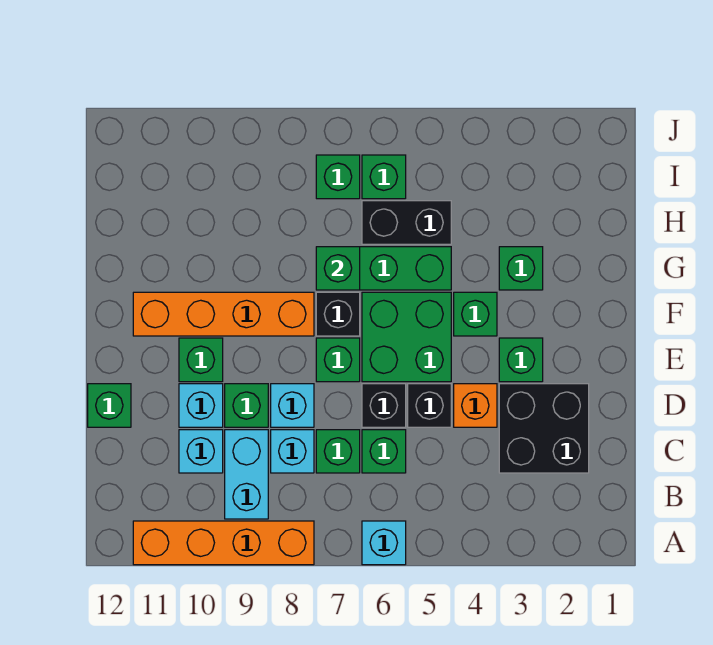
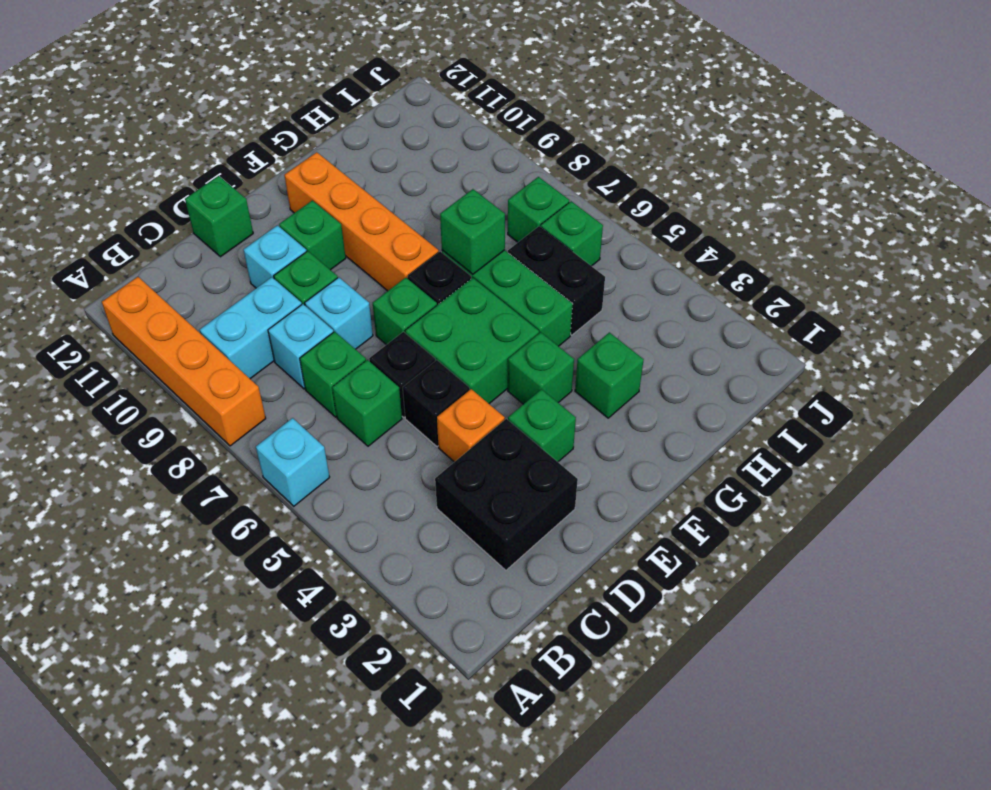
cyan 1x1 brick [179,430,223,473] -> none

